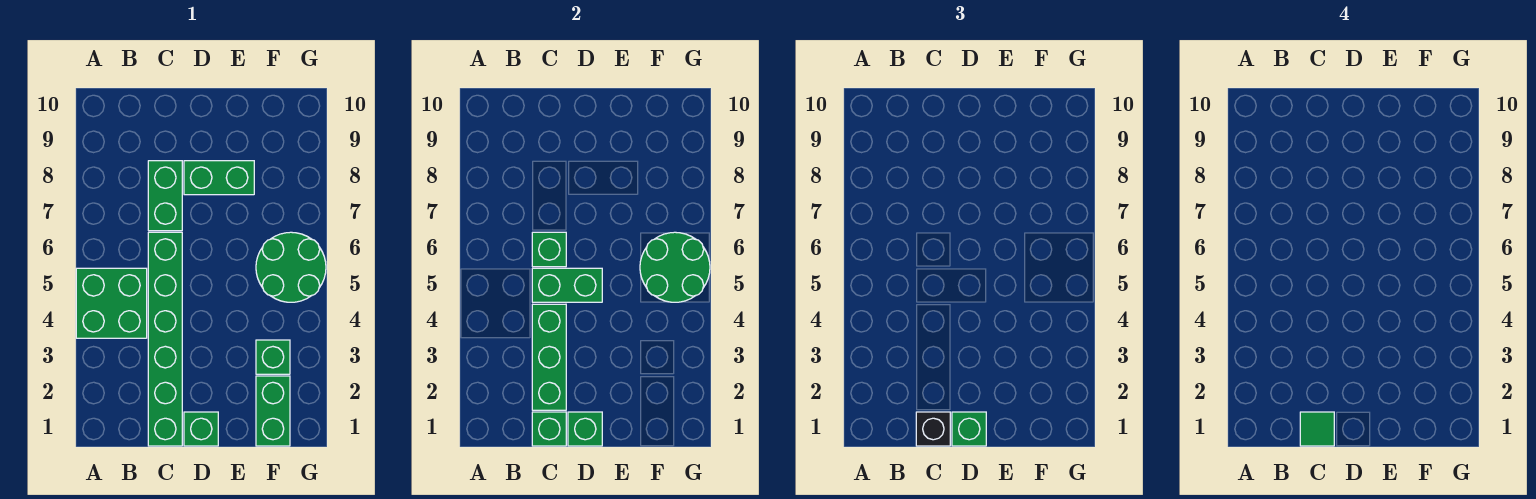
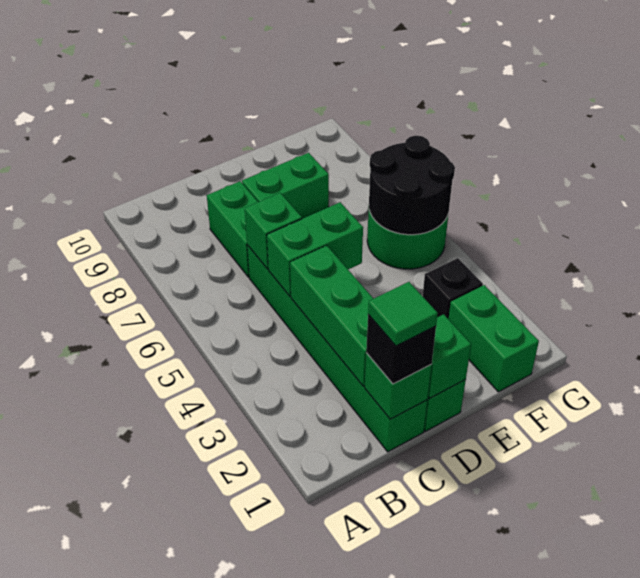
green 2x2 brick [76,268,147,338] -> none
green 1x1 brick [952,412,986,446] -> none
green 1x1 brick [256,340,290,374] -> black 1x1 brick [423,258,483,319]
green 2x2 round brick [640,232,710,302] -> black 2x2 round brick [369,135,455,235]

